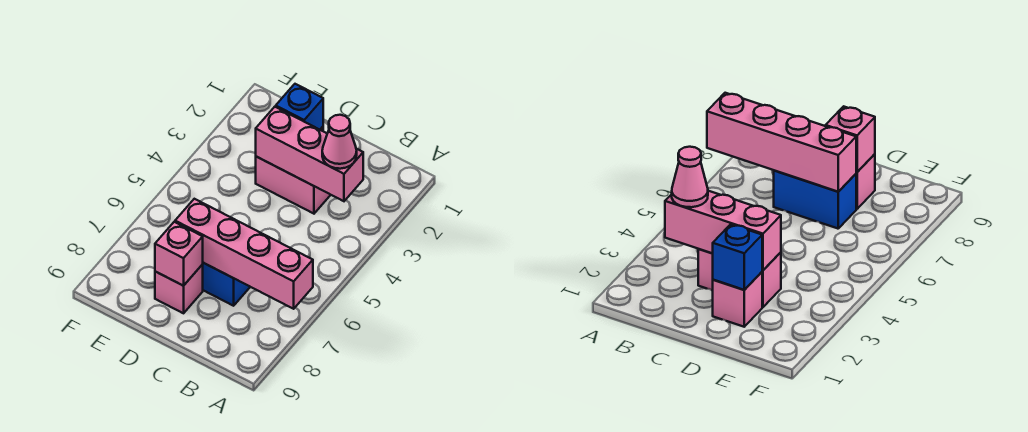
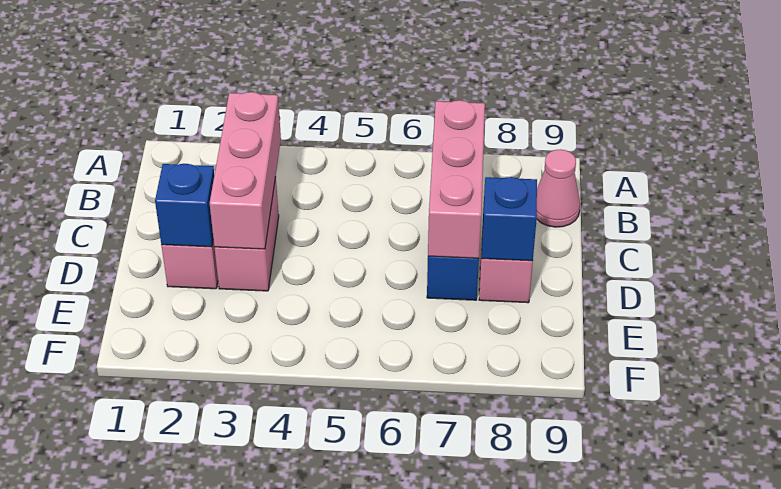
pink 1x4 brick [175,199,313,309] -> pink 1x3 brick [428,100,485,258]
pink 1x1 cone [322,115,357,169] -> pink 1x1 cone moved to [537,149,580,227]
pink 1x1 brick [155,222,203,286] -> blue 1x1 brick [482,177,537,261]

